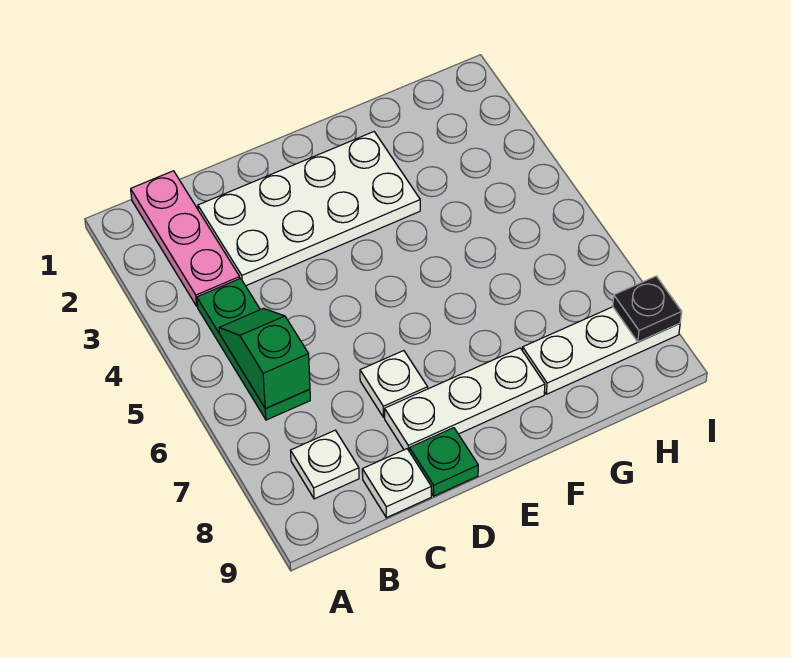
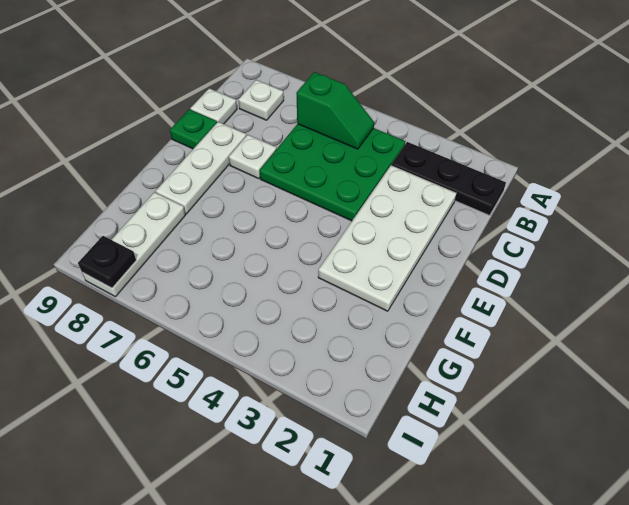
pink 1x3 plate [131,171,240,306] -> black 1x3 plate [392,142,506,215]
green 1x3 plate [197,278,310,420] -> green 3x3 plate [259,124,405,221]

